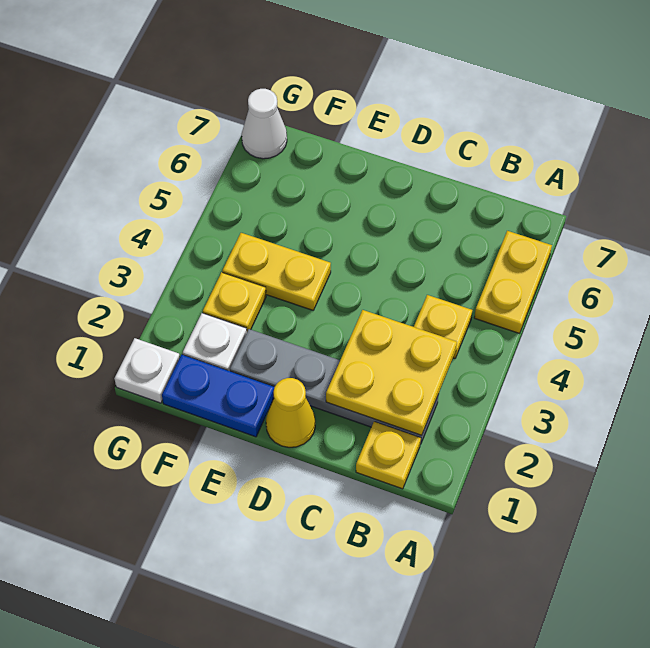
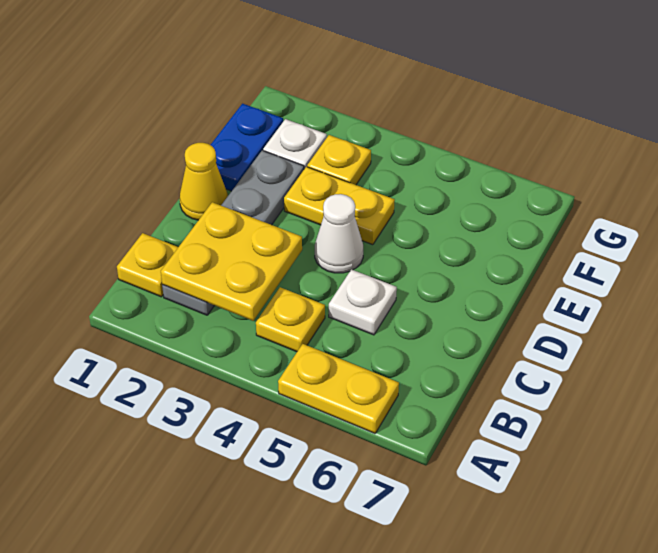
yellow 1x2 plate [222,233,331,310] -> yellow 1x2 plate turned to [284,167,395,245]
white 1x1 plate [114,338,180,403] -> white 1x1 plate moved to [329,270,397,335]
white 1x1 cone [242,89,287,159] -> white 1x1 cone moved to [315,194,363,273]

